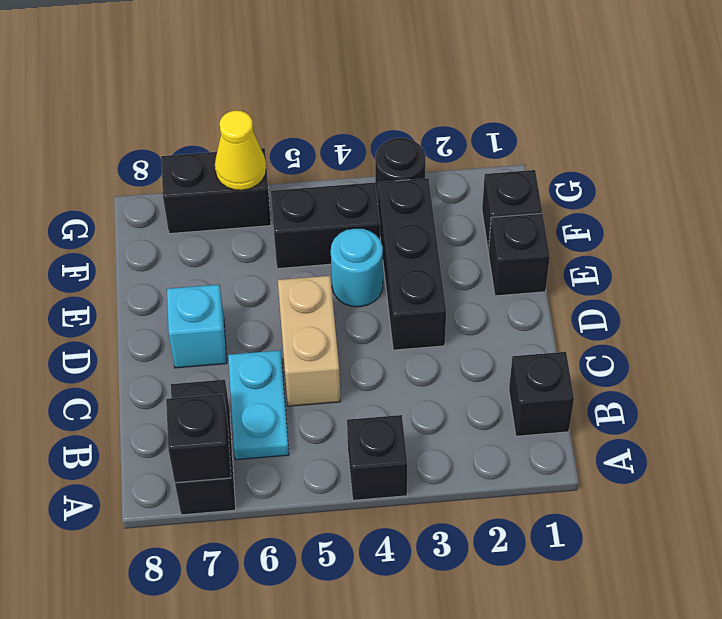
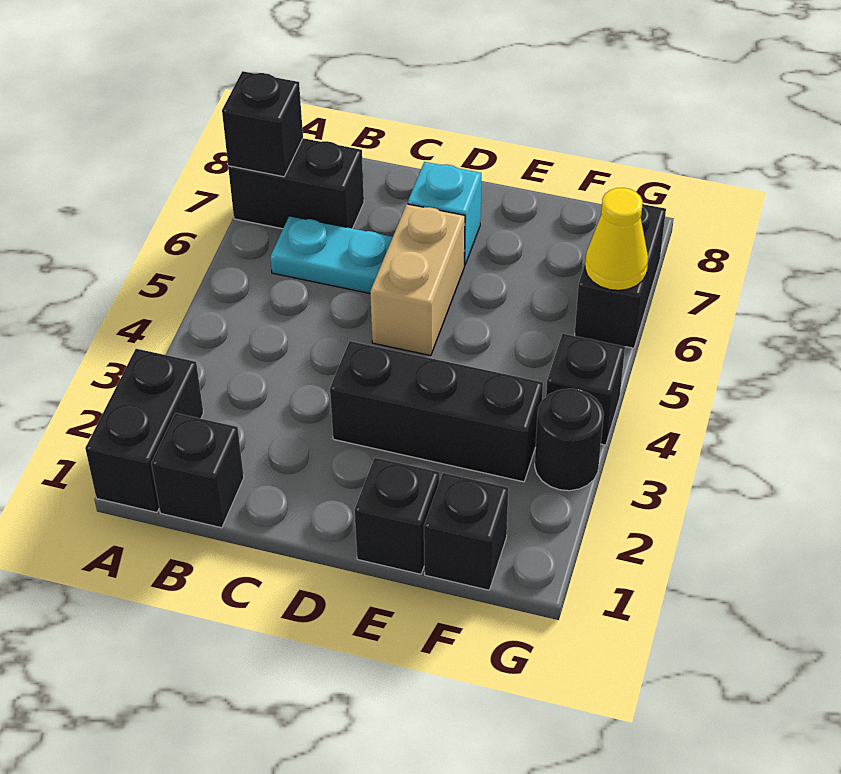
black 1x1 brick [347,415,407,500] -> black 1x1 brick moved to [546,334,625,445]
tan 1x2 brick [278,276,341,406] -> tan 1x2 brick turned to [370,204,465,356]
cyan 1x1 round brick [331,228,383,307] -> none
black 1x2 brick [271,182,380,269] -> black 1x2 brick moved to [85,349,203,513]

